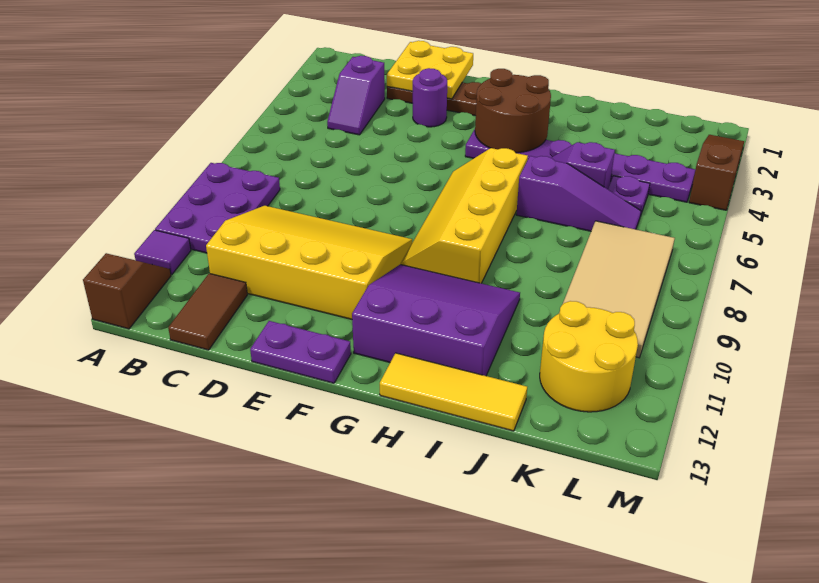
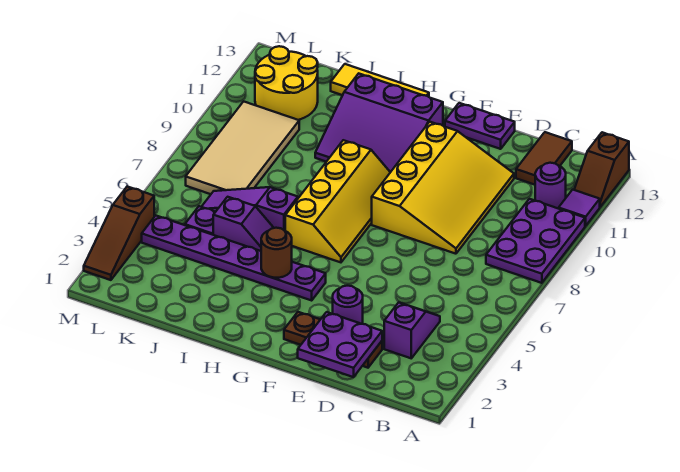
none -> purple 1x1 round brick [535,163,566,209]
yellow 3x4 slope [206,206,412,319] -> yellow 3x4 slope turned to [372,122,514,254]
yellow 2x2 plate [387,41,473,99] -> purple 2x2 plate [298,312,382,377]
brown 2x2 round brick [475,69,551,153] -> brown 1x1 round brick [261,228,292,278]

